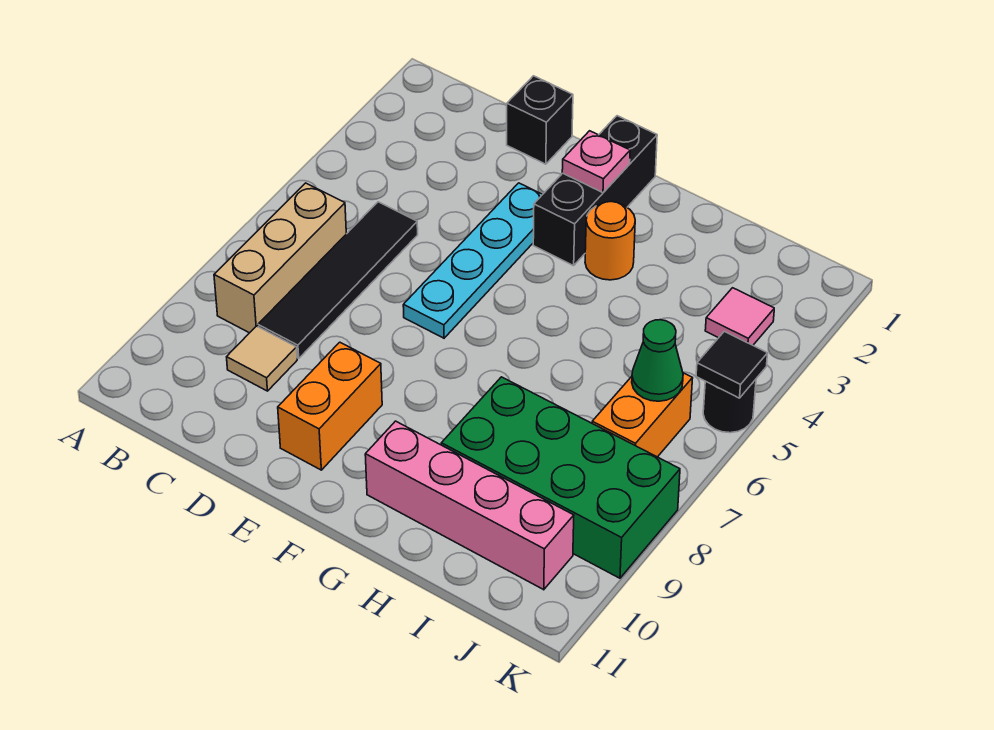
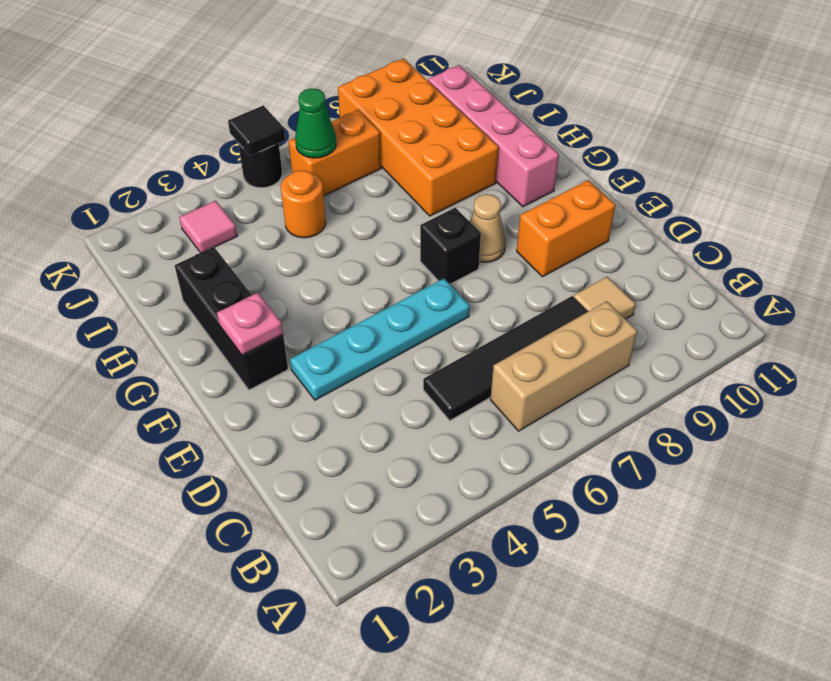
black 1x1 brick [507,76,573,164] -> black 1x1 brick moved to [420,208,481,284]
black 1x3 brick [533,116,657,266] -> black 1x3 brick turned to [174,247,288,390]
none -> tan 1x1 cone [470,194,506,262]
orange 1x1 round brick [585,202,635,280] -> orange 1x1 round brick moved to [281,170,326,238]
green 2x4 brick [441,377,680,578] -> orange 2x4 brick [338,59,499,216]

